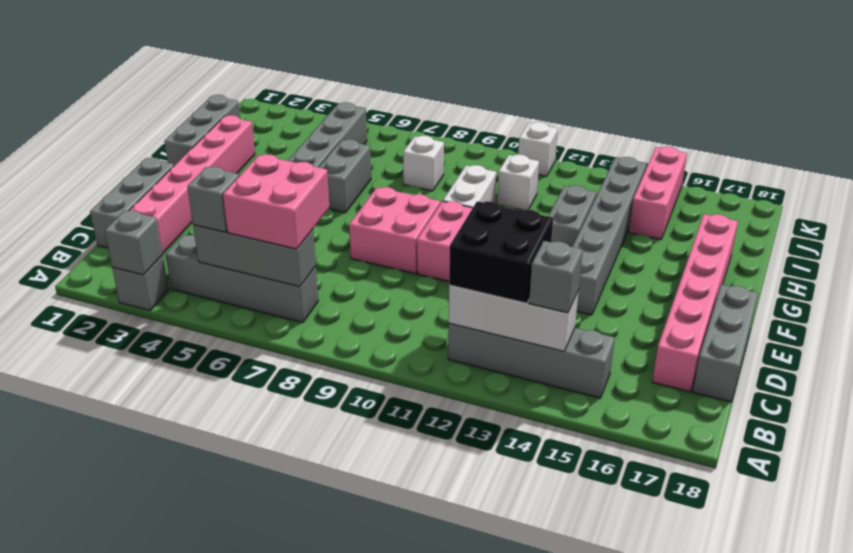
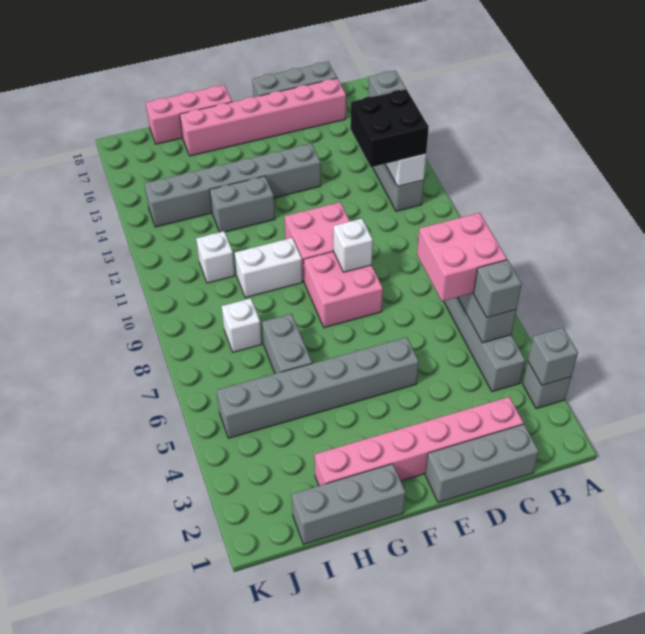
grey 1x2 brick [319,139,371,213] -> grey 1x2 brick turned to [262,314,312,374]
pink 1x3 brick [629,147,687,239] -> pink 1x3 brick moved to [146,85,232,144]
white 1x1 brick [518,122,558,176] -> white 1x1 brick moved to [333,219,373,272]

